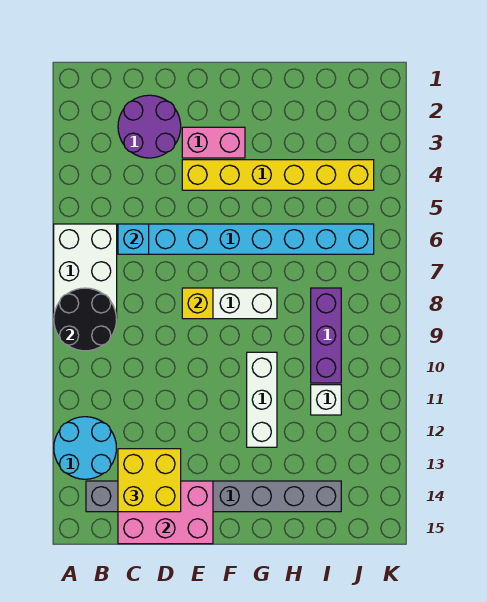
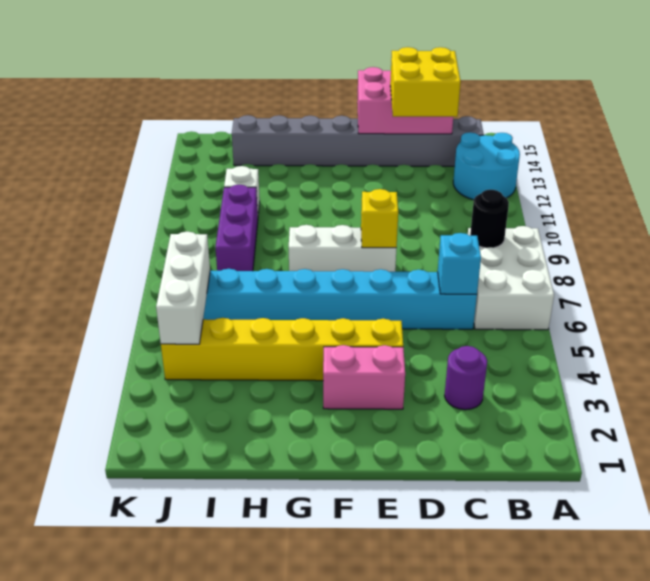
black 2x2 round brick [54,288,116,351] -> black 1x1 round brick [470,190,509,248]
purple 2x2 round brick [118,95,181,158] -> purple 1x1 round brick [445,346,487,410]
white 1x3 brick [247,352,277,447] -> white 1x3 brick moved to [156,232,210,344]

